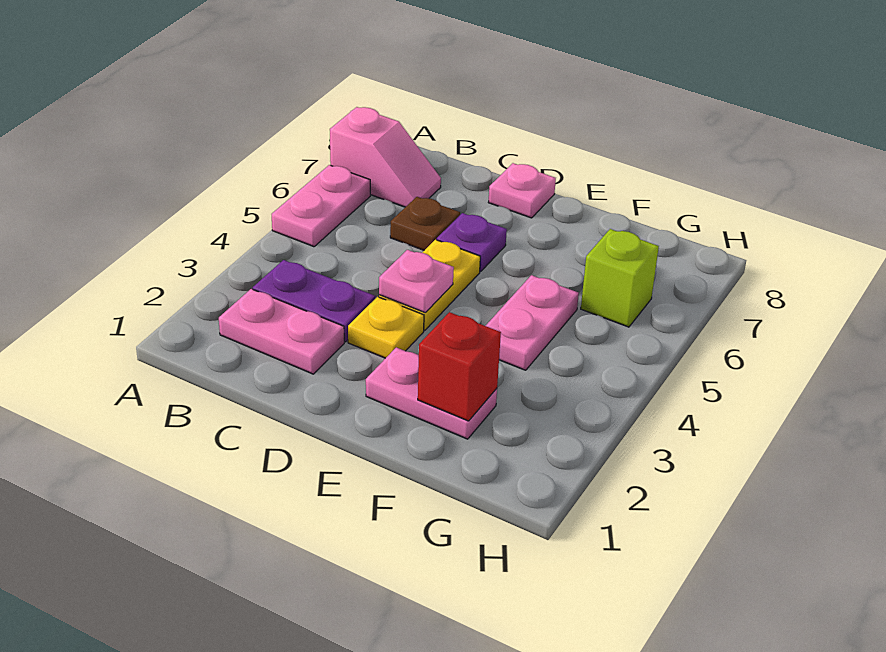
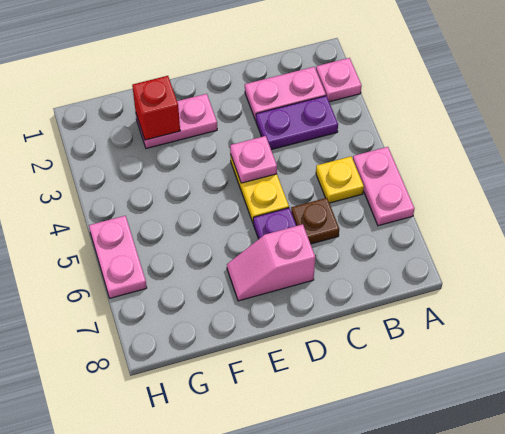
pink 1x2 slope [330,107,441,207] -> pink 1x2 slope moved to [227,224,315,301]
yellow 1x1 plate [348,297,424,358] -> yellow 1x1 plate moved to [316,156,364,203]
pink 1x1 plate [488,163,556,218] -> pink 1x1 plate moved to [316,58,362,102]
pink 1x2 plate [486,275,579,370] -> pink 1x2 plate moved to [89,216,147,298]
lime 1x1 brick [581,229,659,327] -> none

